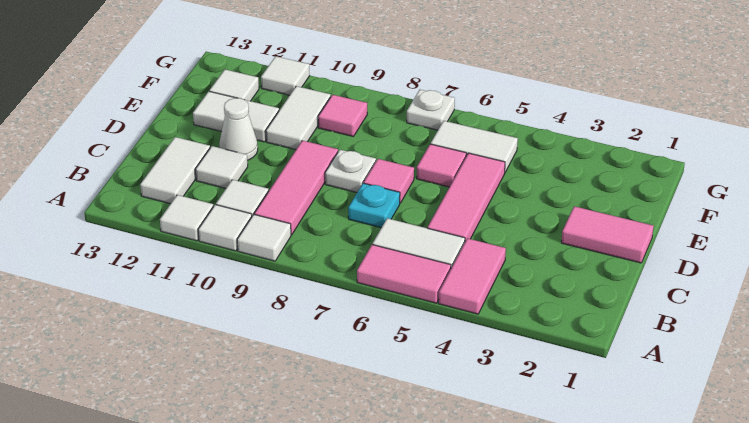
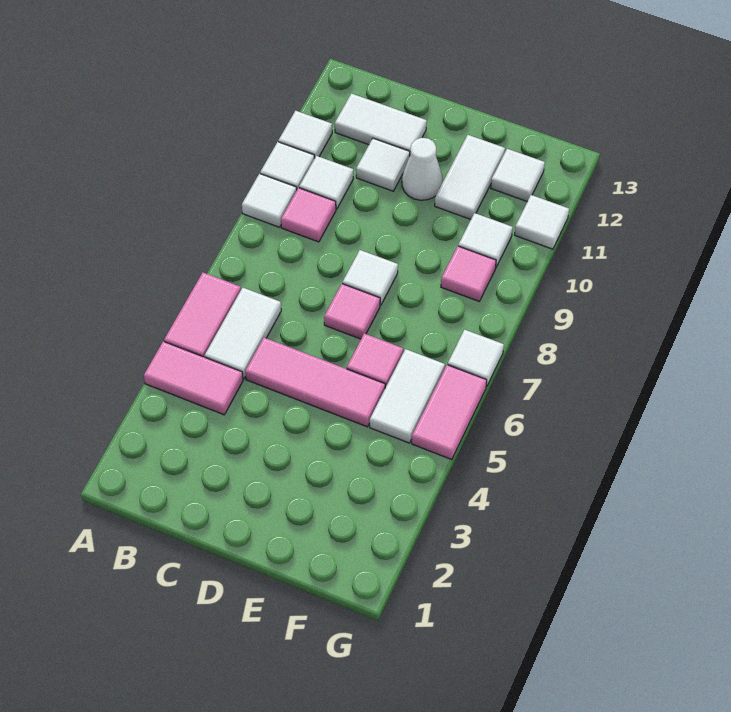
pink 1x3 tile [254,141,338,235] -> pink 1x1 tile [281,188,336,242]
cyan 1x1 plate [348,183,400,228] -> none
pink 1x2 tile [561,206,654,263] -> pink 1x2 tile moved to [412,365,487,460]
white 1x1 plate [325,150,376,192] -> white 1x1 tile [342,250,398,305]
white 1x2 tile [266,86,331,150] -> white 1x1 tile [458,213,513,267]
white 1x1 plate [407,90,455,130] -> white 1x1 tile [448,330,504,387]

